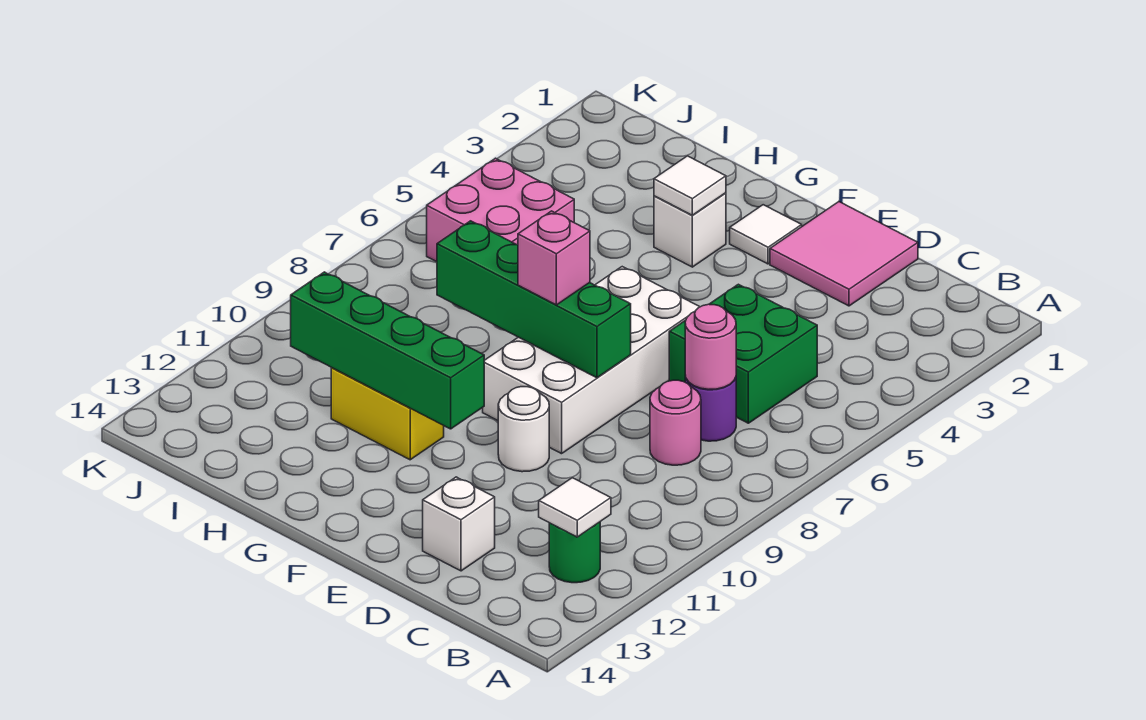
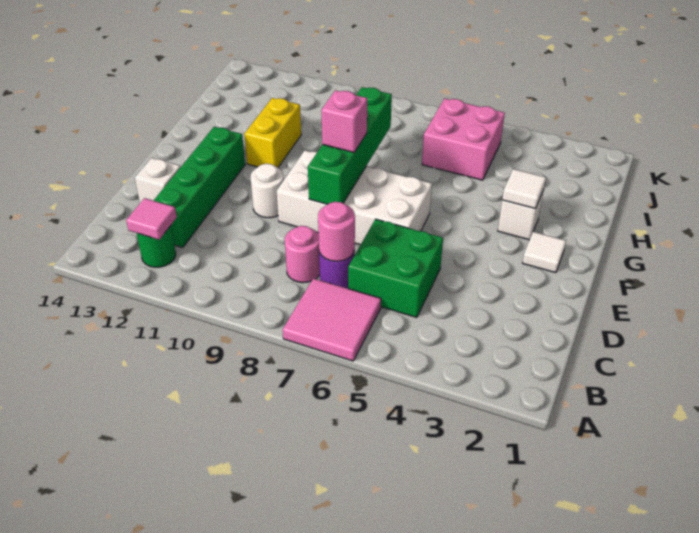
white 1x1 tile [539,478,611,537] -> pink 1x1 tile [126,198,177,240]
pink 2x2 tile [770,202,918,306] -> pink 2x2 tile moved to [283,278,381,361]
green 1x4 brick [291,272,484,429] -> green 1x4 brick moved to [153,127,245,248]

